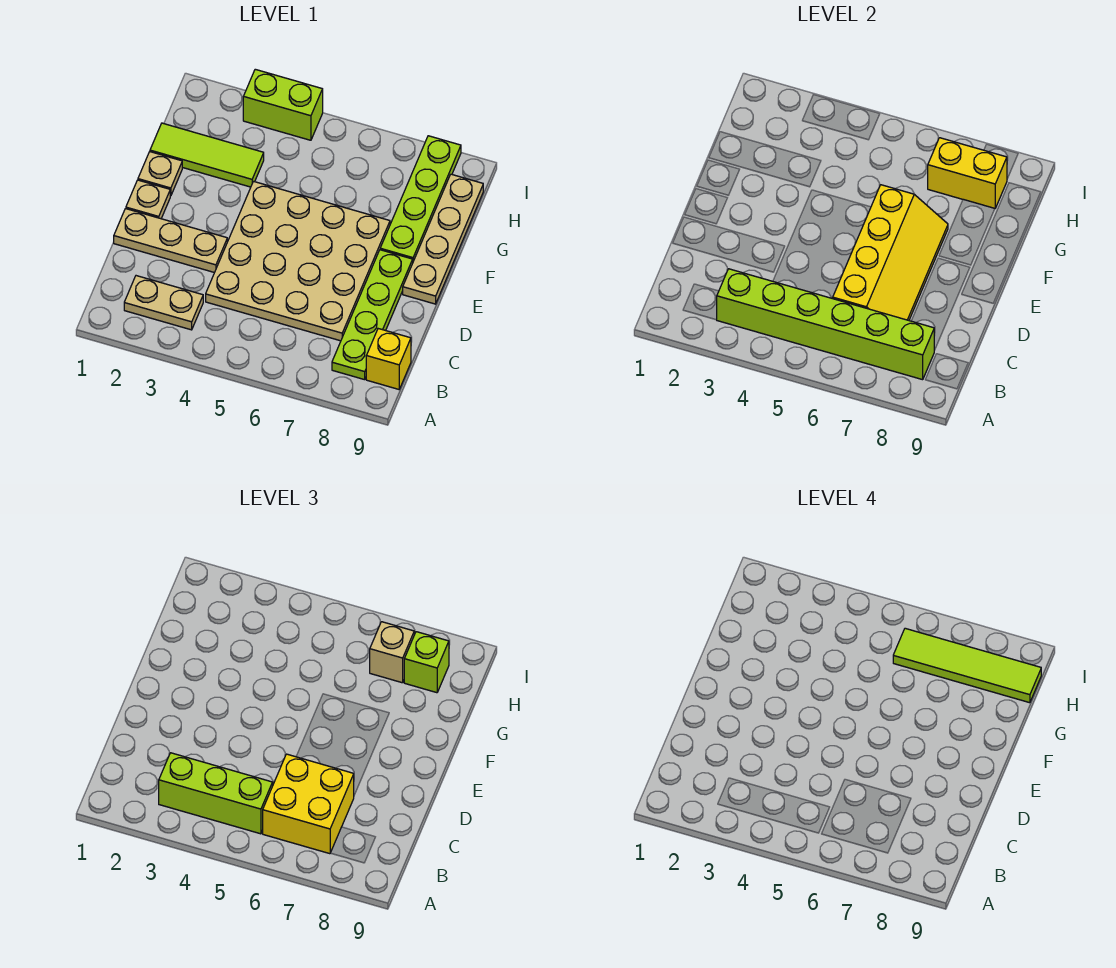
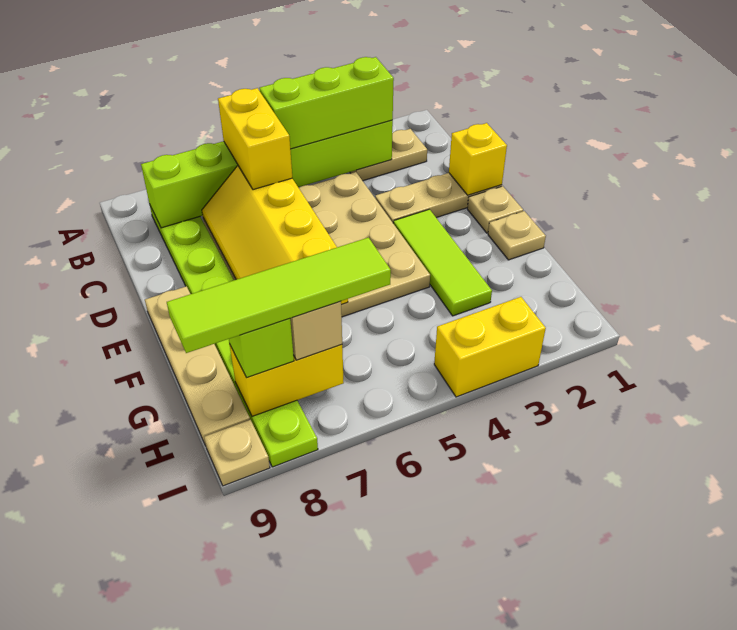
yellow 2x2 brick [263,754,354,854] -> yellow 1x2 brick [218,88,292,190]
yellow 1x1 brick [366,329,411,389] -> yellow 1x1 brick moved to [449,123,507,195]
lime 1x3 tile [150,123,264,187] -> lime 1x3 tile turned to [393,209,492,316]
lime 1x2 brick [243,69,323,140] -> yellow 1x2 brick [434,297,546,397]
none -> tan 1x1 plate [204,420,270,486]

